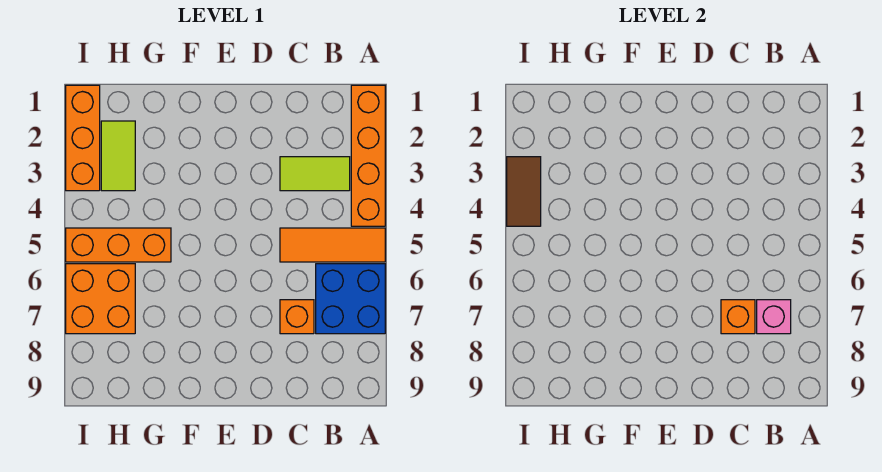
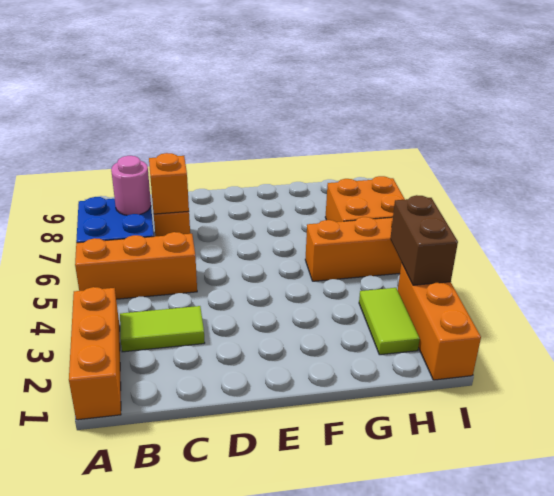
orange 1x4 brick [351,85,385,226] -> orange 1x3 brick [69,287,121,420]
orange 1x3 tile [280,228,385,262] -> orange 1x3 brick [75,232,197,299]
pink 1x1 brick [757,300,791,334] -> pink 1x1 round brick [111,156,151,215]
brown 1x2 tile [507,157,541,226] -> brown 1x2 brick [390,195,458,285]

